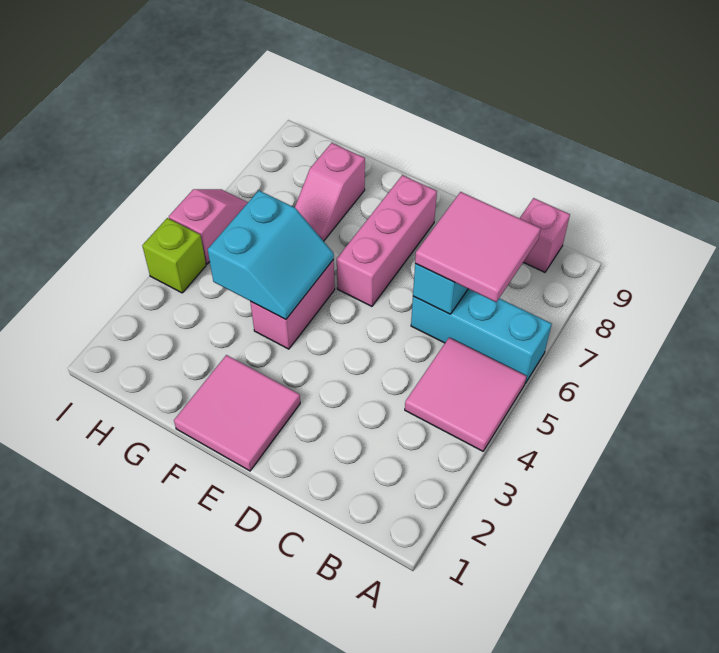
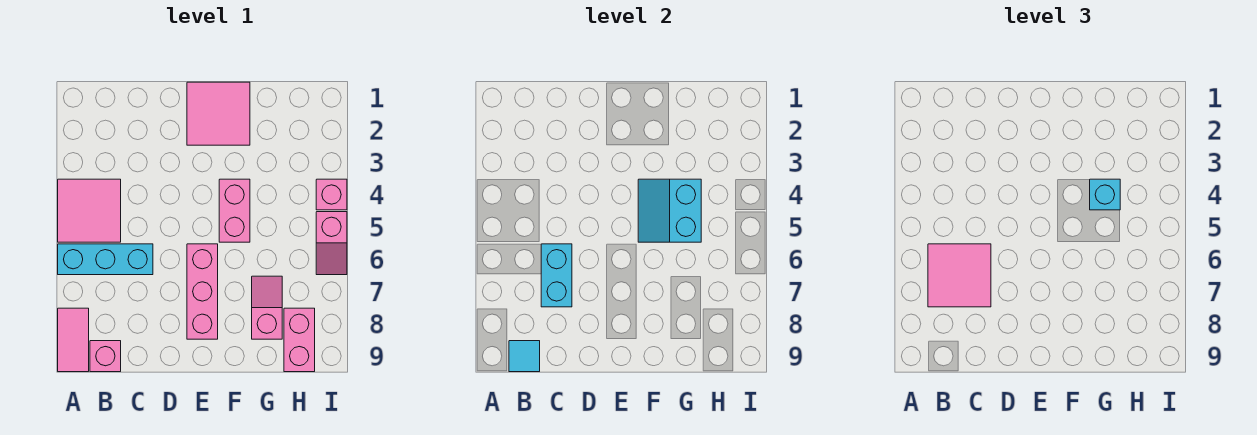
none -> pink 1x2 tile [58,308,89,372]
none -> cyan 1x1 tile [509,341,540,372]
none -> cyan 1x1 brick [1090,179,1120,210]
none -> pink 1x2 brick [284,308,315,372]
lime 1x1 brick [142,218,206,293] -> pink 1x1 brick [316,179,347,210]

